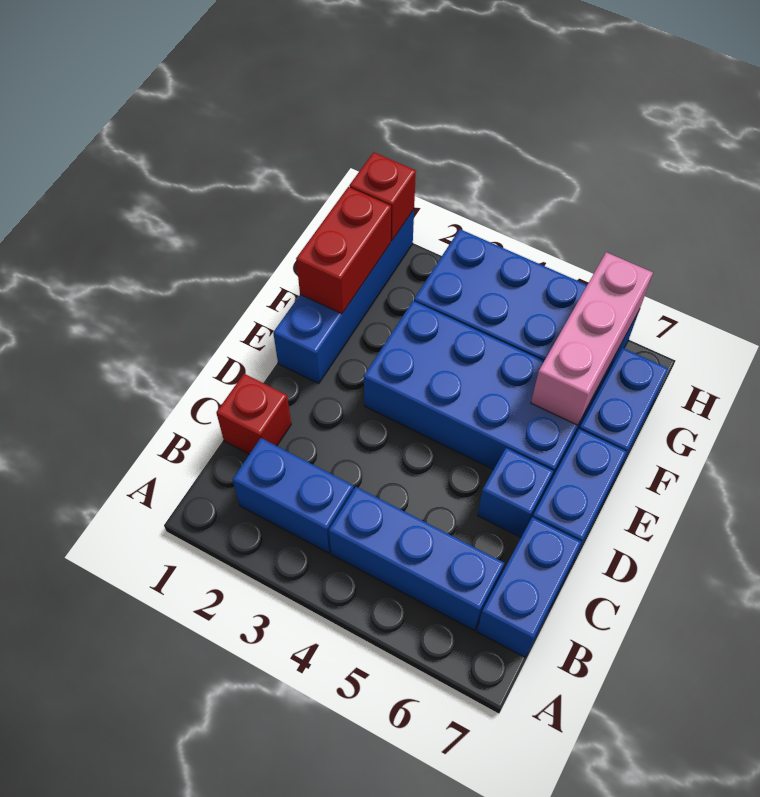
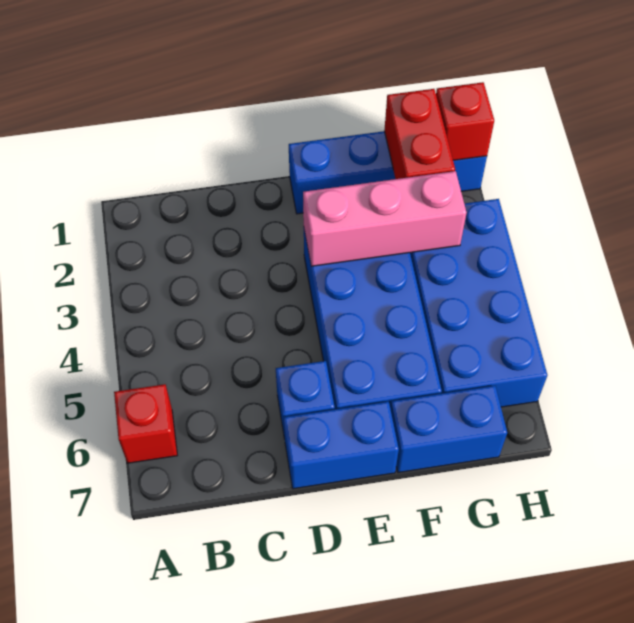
blue 1x2 brick [233,438,354,553] -> none
blue 1x3 brick [329,487,504,630] -> none
blue 1x2 brick [477,517,581,657] -> none
red 1x1 brick [216,374,291,454] -> red 1x1 brick moved to [114,384,177,463]
red 1x2 brick [296,187,391,314] -> red 1x2 brick turned to [384,89,455,179]
pink 1x3 brick [531,252,653,425] -> pink 1x3 brick moved to [303,171,467,266]

